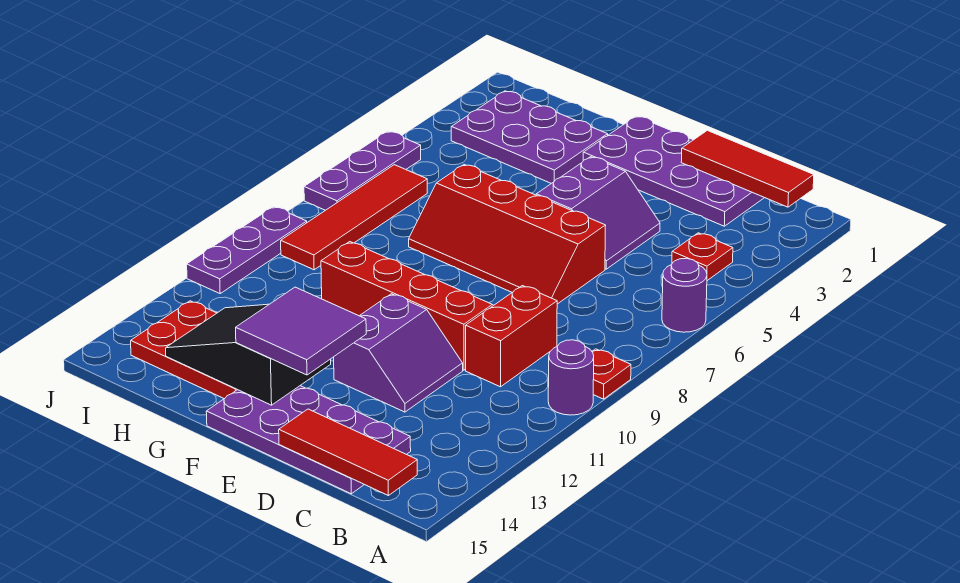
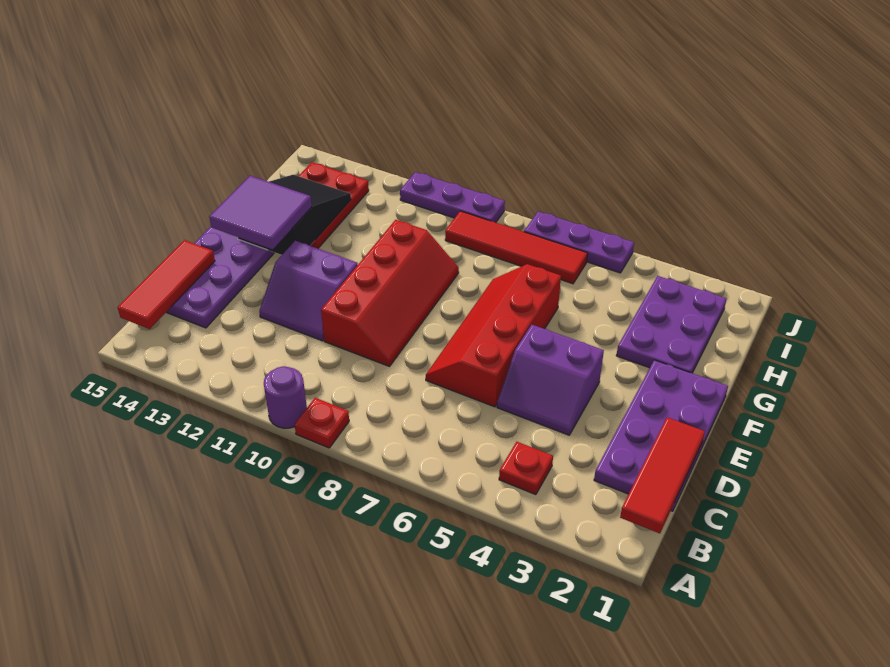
purple 1x1 round brick [662,258,707,332] -> none
red 1x2 brick [466,286,557,387] -> none

